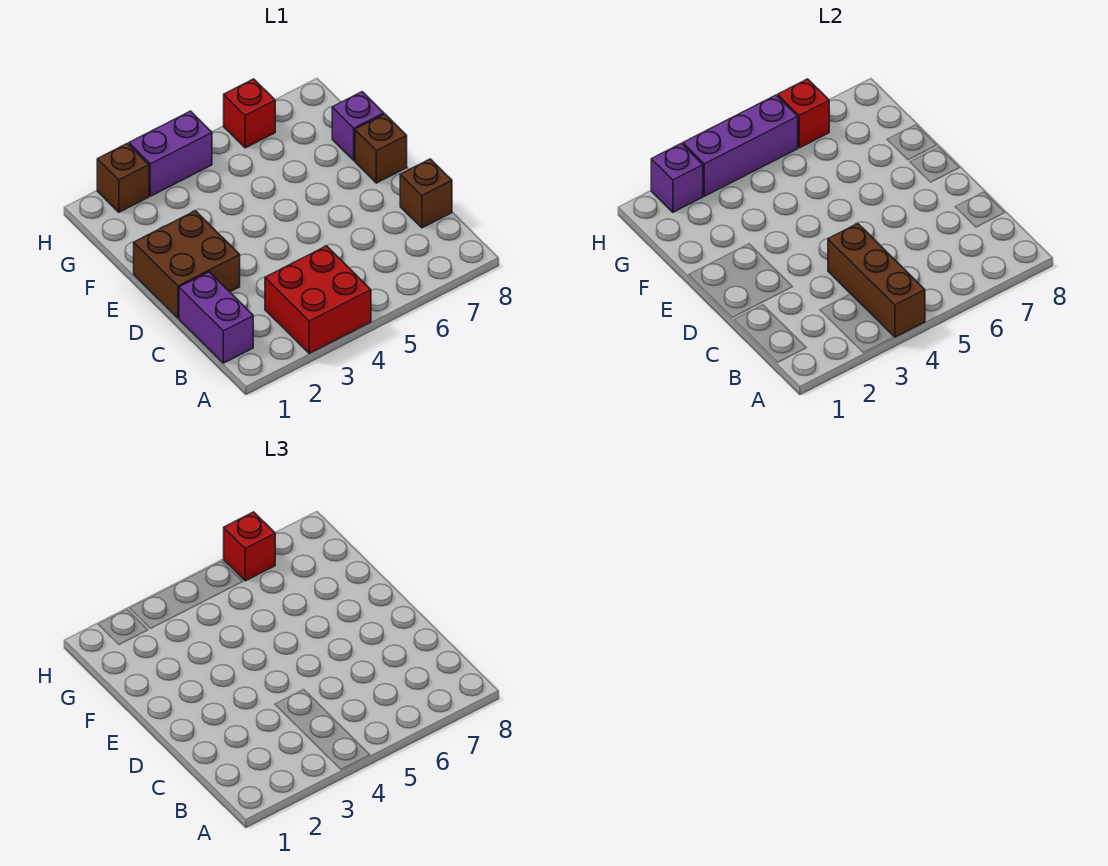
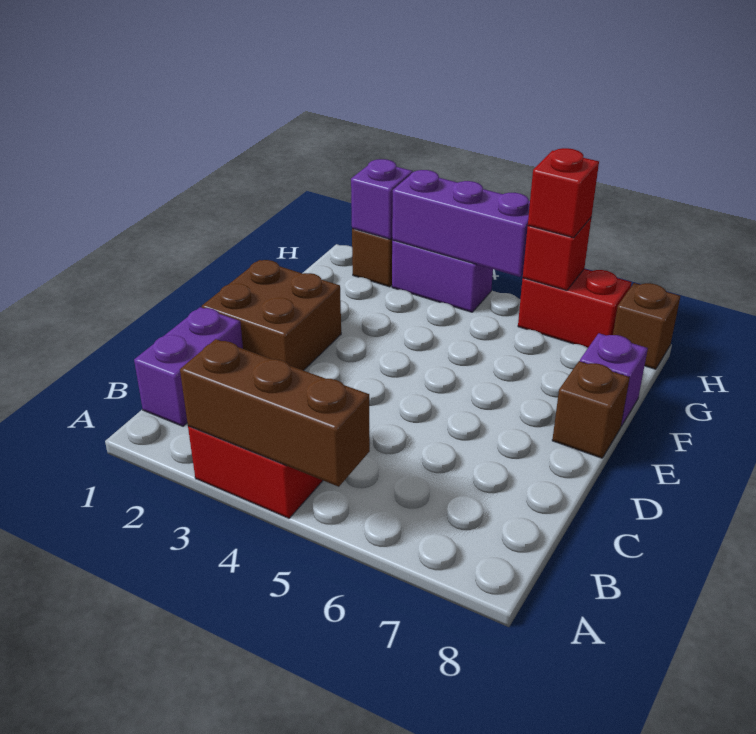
brown 1x3 brick [828,224,925,337] -> brown 1x3 brick turned to [180,339,370,487]
brown 1x1 brick [400,159,452,228] -> brown 1x1 brick moved to [613,283,680,369]
red 1x1 brick [224,79,275,148] -> red 1x2 brick [518,269,631,348]

